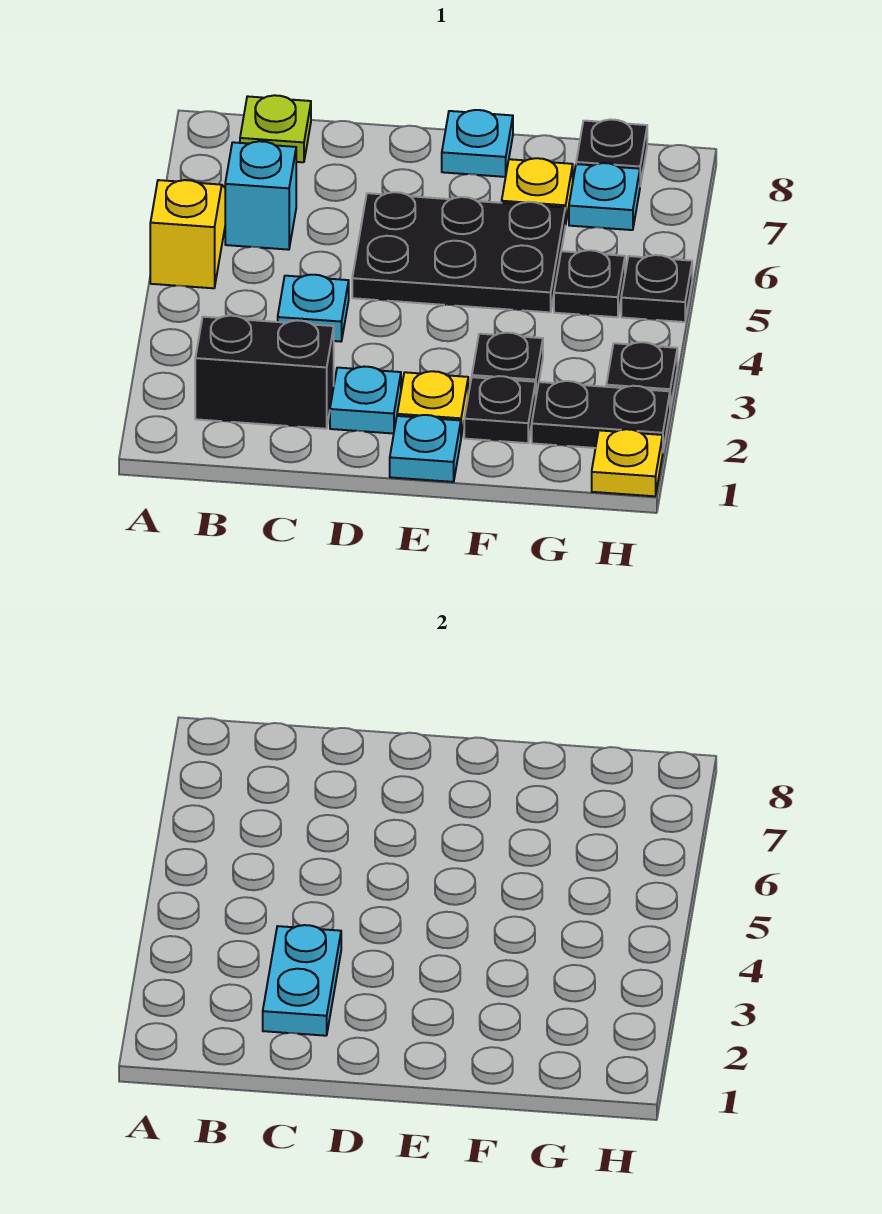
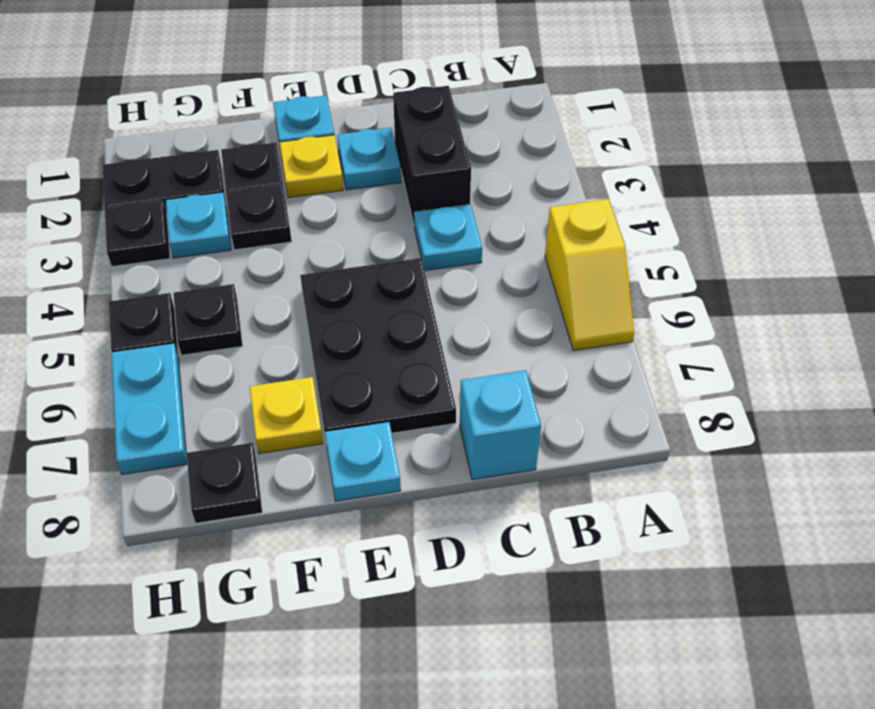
black 1x2 brick [195,316,334,429] -> black 1x2 brick turned to [393,86,471,224]
cyan 1x1 brick [225,141,296,250] -> cyan 1x1 brick moved to [460,370,541,480]
lime 1x1 plate [240,95,311,162] -> none
cyan 1x2 plate [263,925,341,1036] -> cyan 1x2 plate moved to [111,343,187,474]
black 2x3 plate [352,192,565,312] -> black 2x3 plate turned to [300,258,456,433]
cyan 1x1 plate [569,163,640,230] -> cyan 1x1 plate moved to [166,192,231,258]
yellow 1x1 plate [592,429,663,496] -> none

